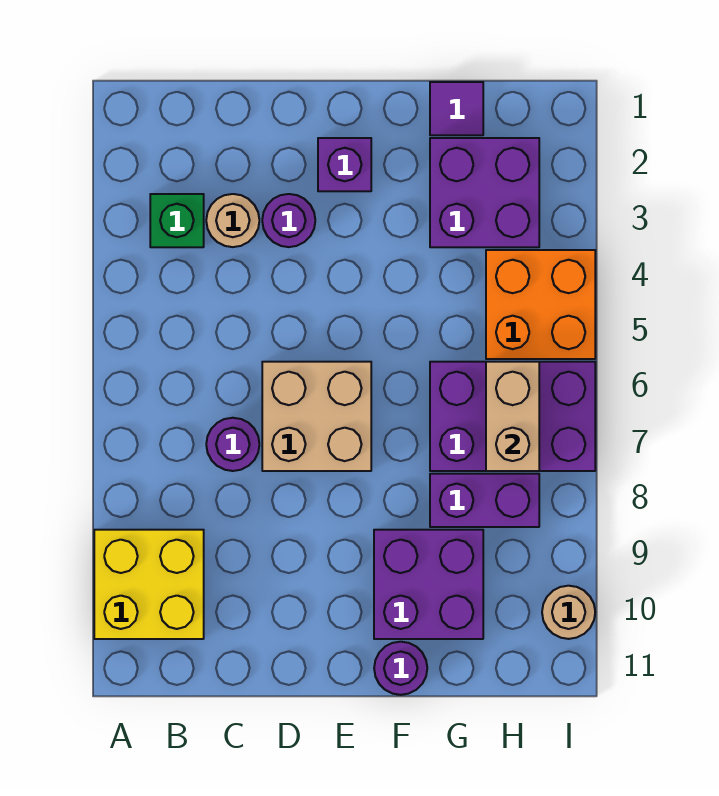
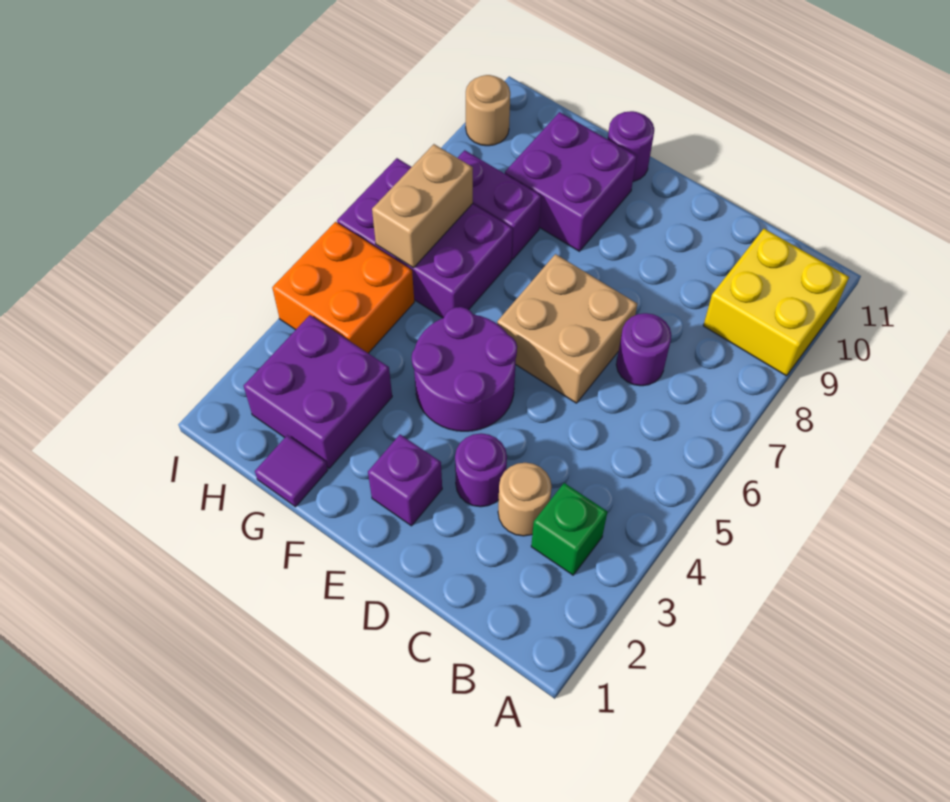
none -> purple 2x2 round brick [412,307,517,431]

